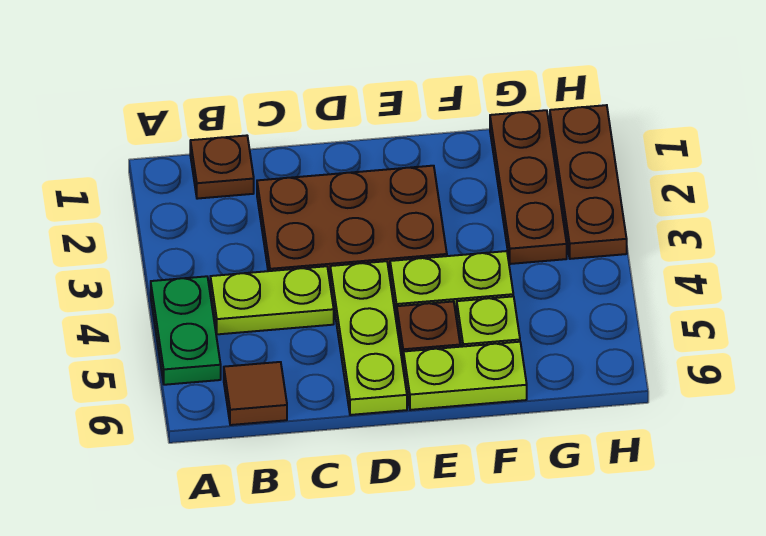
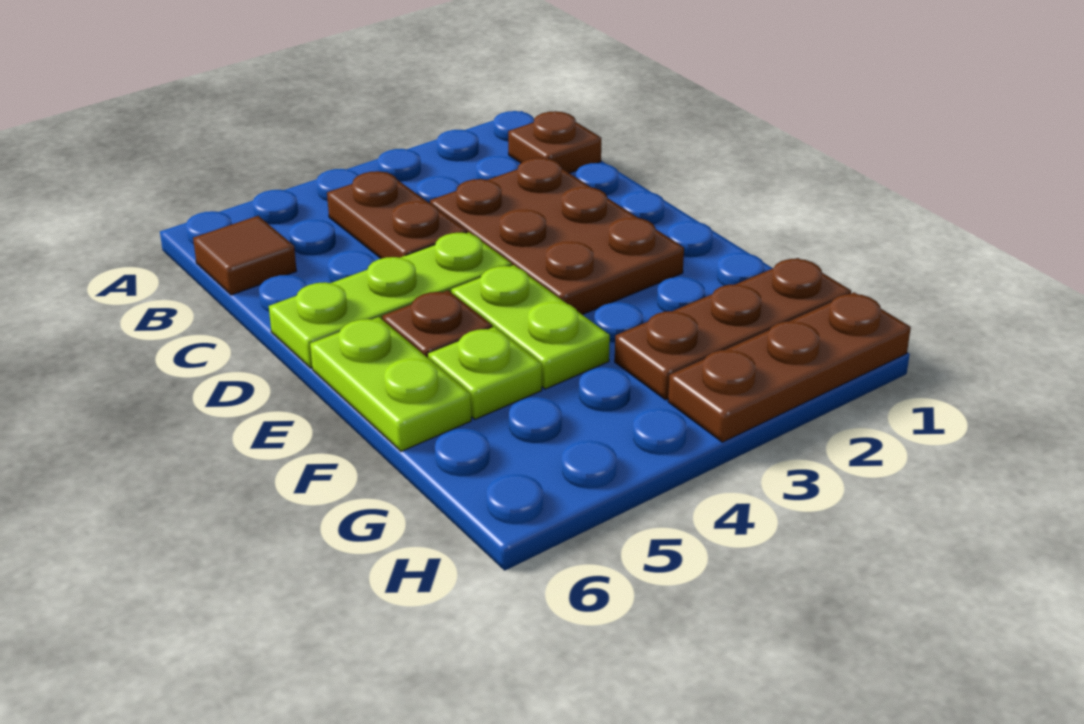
green 1x2 plate [151,276,221,385] -> none
lime 1x2 plate [210,266,334,334] -> brown 1x2 plate [327,171,467,259]

